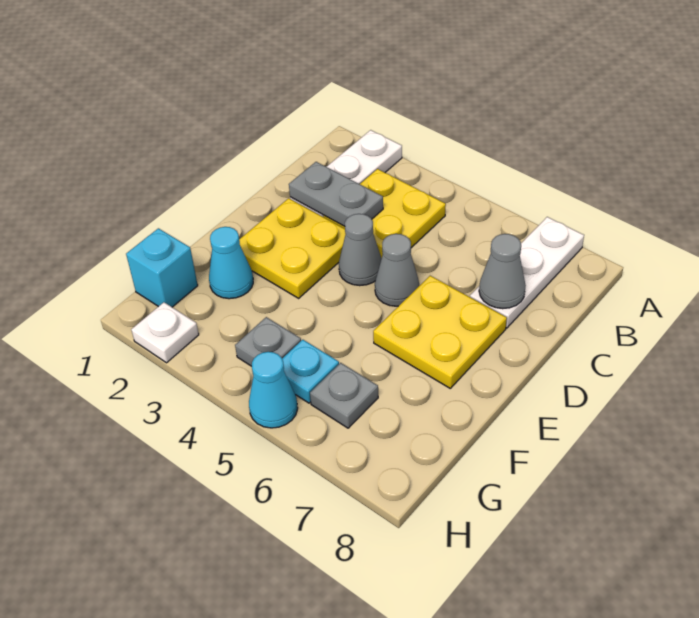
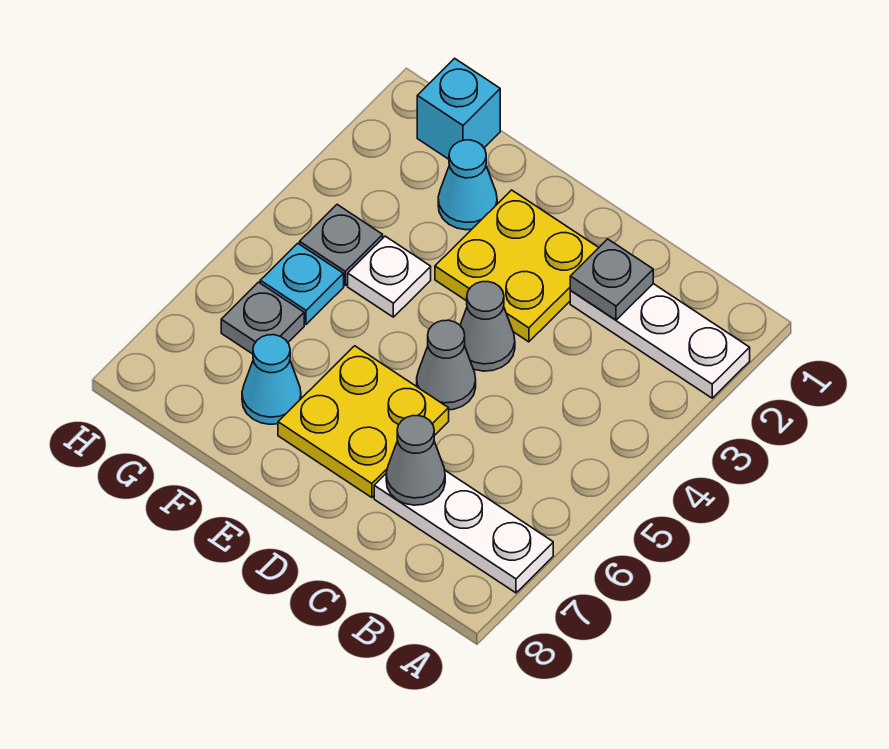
yellow 2x2 plate [324,169,446,258] -> none
grey 1x2 plate [289,162,383,226] -> grey 1x1 plate [570,239,653,320]
white 1x1 plate [131,302,199,363] -> white 1x1 plate moved to [348,236,431,317]
cyan 1x1 cone [249,352,298,428] -> cyan 1x1 cone moved to [242,335,301,424]

